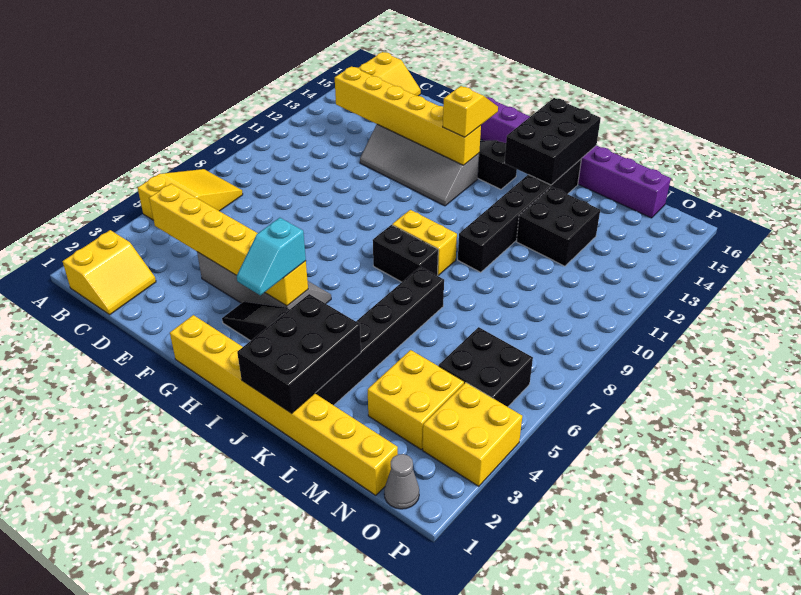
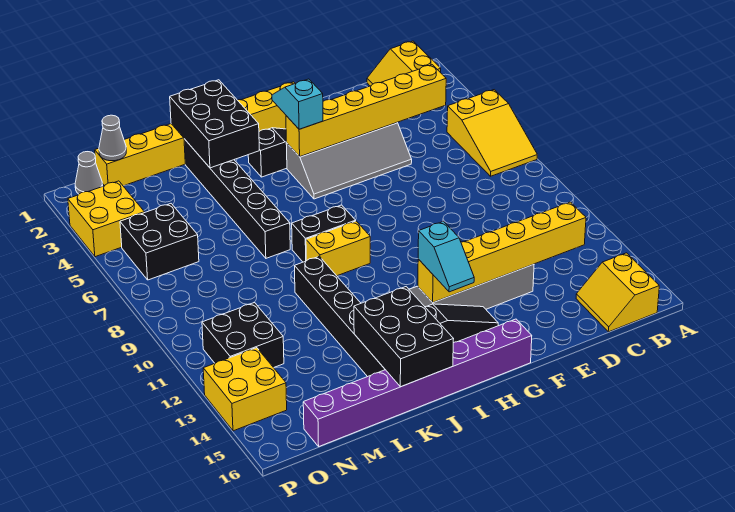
yellow 1x2 slope [443,86,498,137] -> cyan 1x2 slope [418,222,474,292]
black 2x2 brick [517,187,600,266] -> black 2x2 brick moved to [202,303,284,368]
yellow 2x2 brick [368,350,464,449] -> yellow 2x2 brick moved to [203,348,287,431]
none -> grey 1x1 cone [99,115,126,161]

